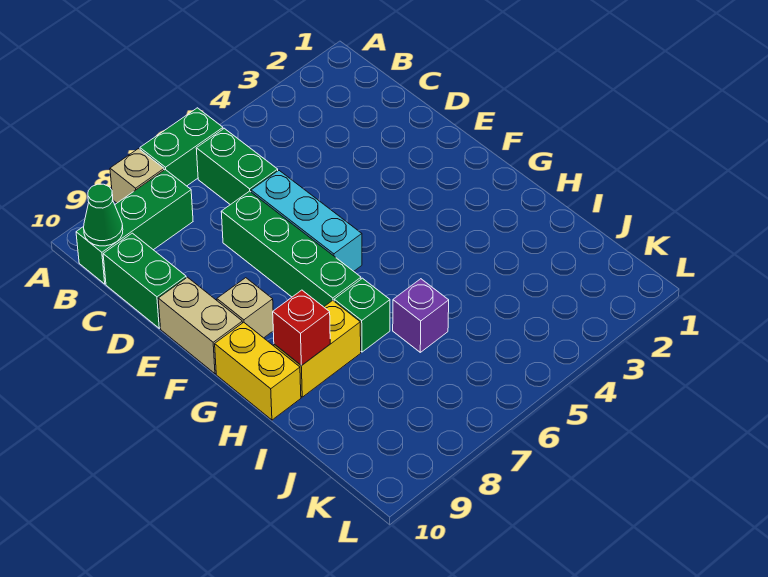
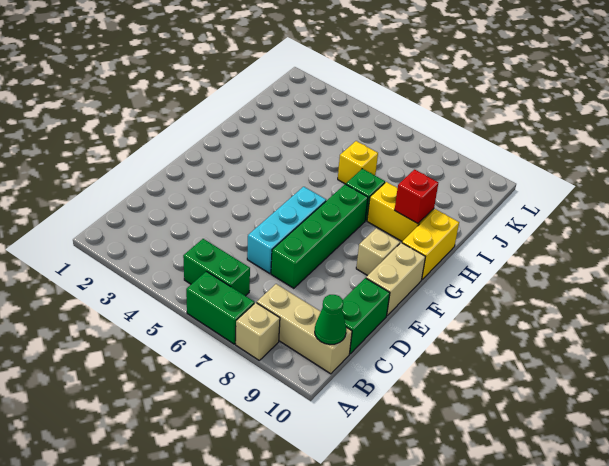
green 1x2 brick [196,128,278,205] -> green 1x2 brick turned to [183,239,250,296]
green 1x3 brick [76,170,193,284] -> tan 1x3 brick [257,284,352,374]
purple 1x1 brick [393,279,449,352] -> yellow 1x1 brick [338,141,378,184]

